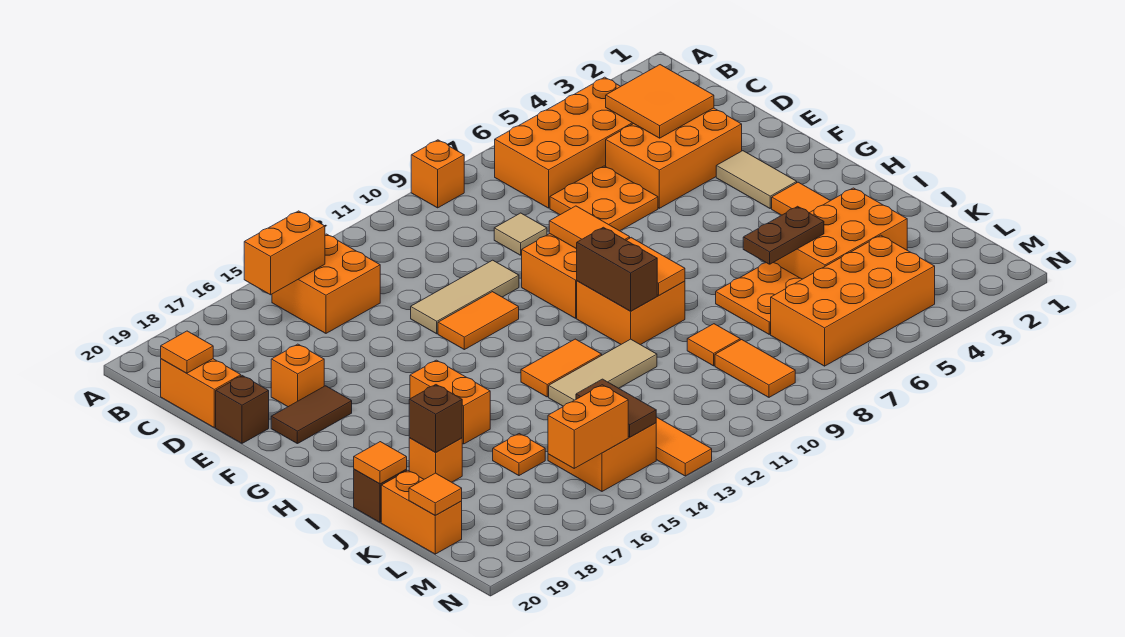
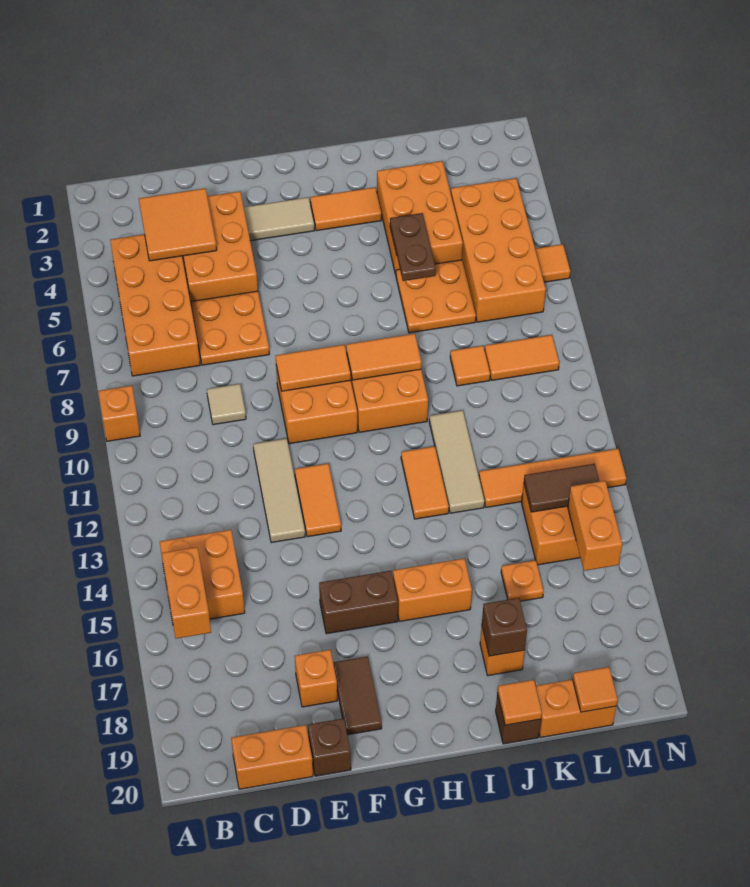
orange 1x1 tile [161,331,213,373] -> orange 1x1 tile moved to [535,244,570,282]
brown 1x2 brick [577,227,657,311] -> brown 1x2 brick moved to [319,571,398,634]

